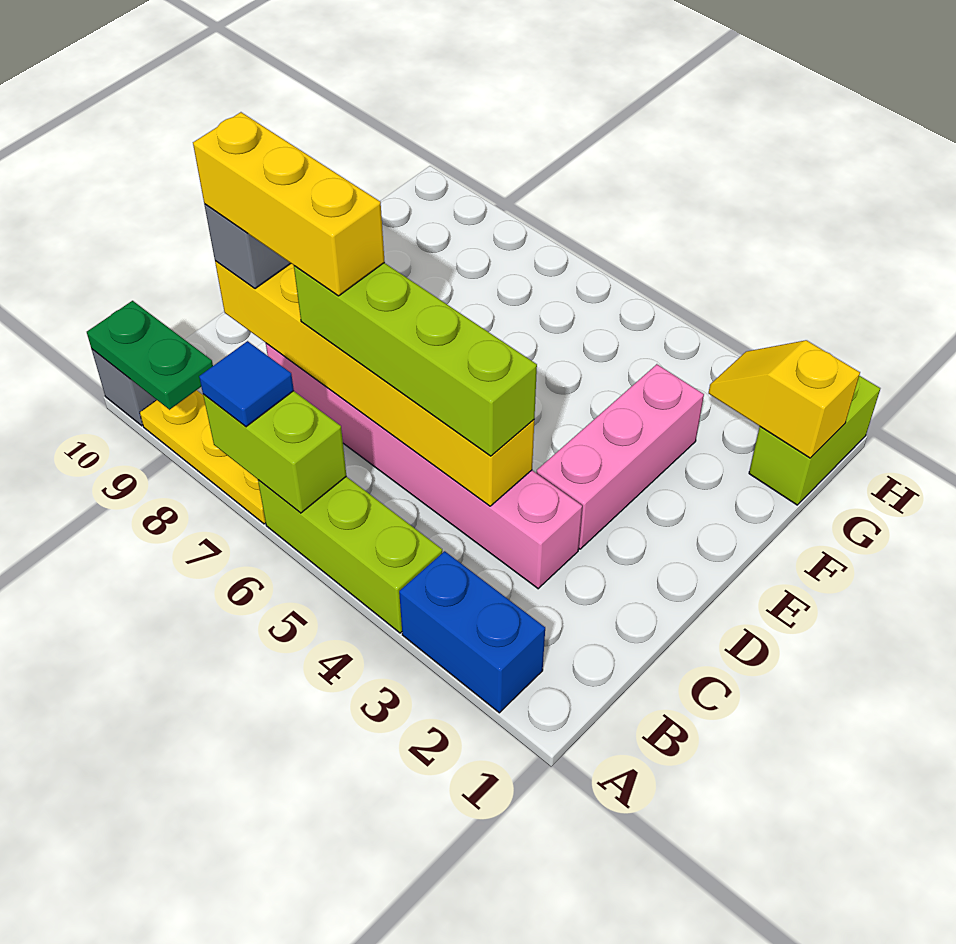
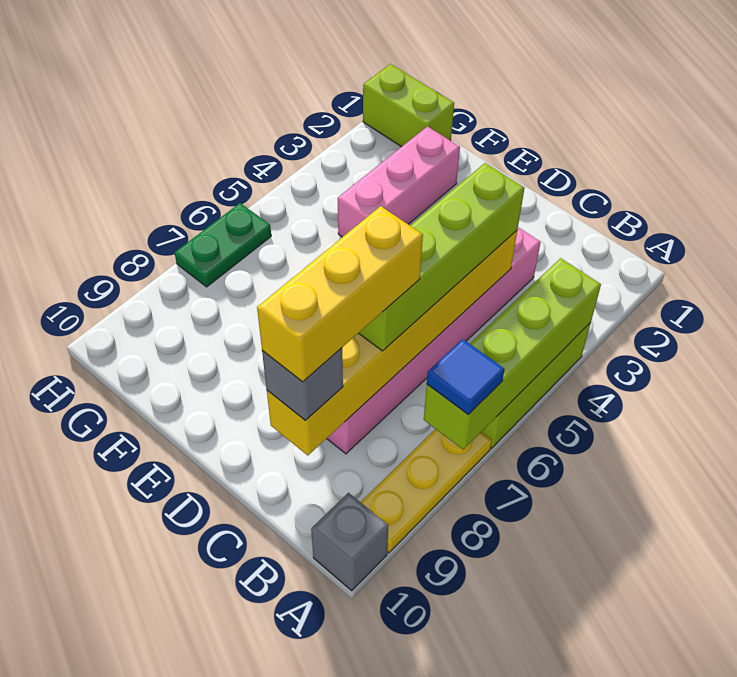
blue 1x2 brick [399,551,545,713] -> none
lime 1x2 brick [203,391,346,513] -> lime 1x4 brick [424,258,601,450]
green 1x2 plate [87,301,213,410] -> green 1x2 plate moved to [175,203,271,287]
pink 1x3 brick [536,364,704,549] -> pink 1x3 brick turned to [338,126,460,237]
yellow 1x2 slope [709,340,860,458] -> none

